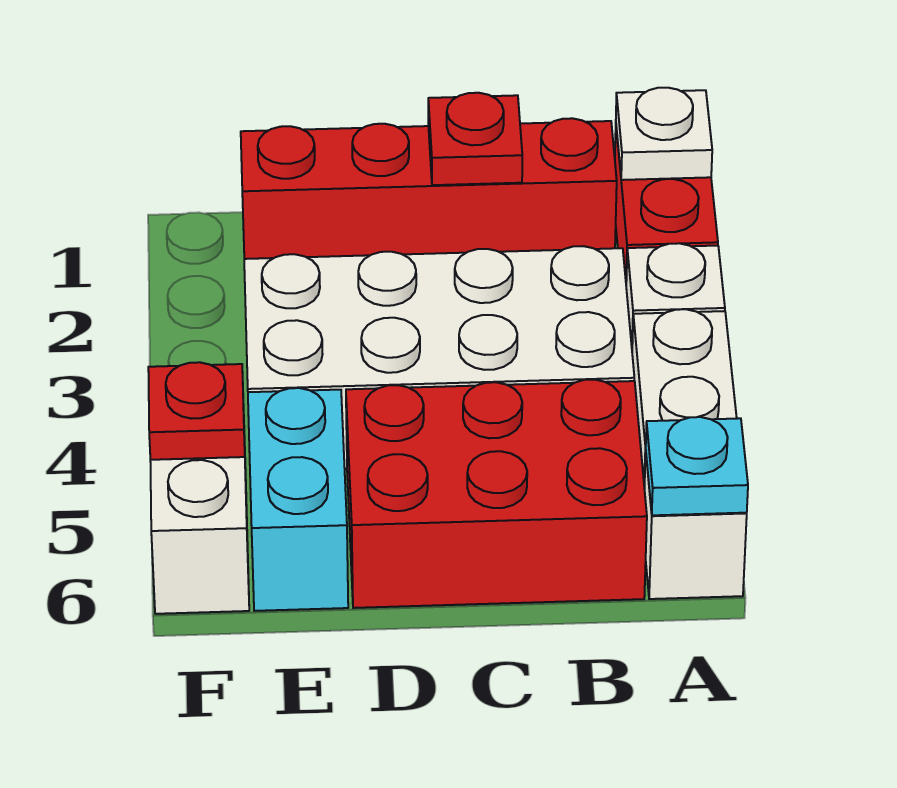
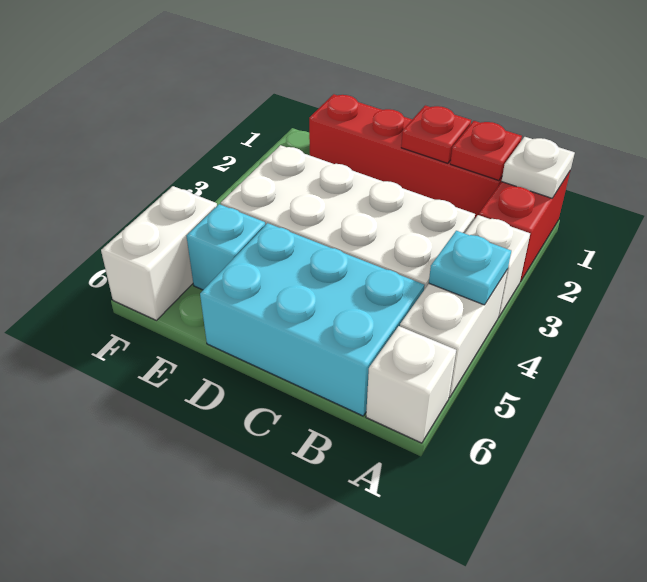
cyan 1x1 plate [645,417,748,515] -> cyan 1x1 plate moved to [429,231,511,305]
red 2x3 brick [346,380,647,608] -> cyan 2x3 brick [200,223,425,416]
cyan 1x2 brick [248,388,348,611] -> cyan 1x1 brick [187,204,265,290]
red 1x1 plate [148,362,245,460] -> red 1x1 plate moved to [450,121,522,181]

